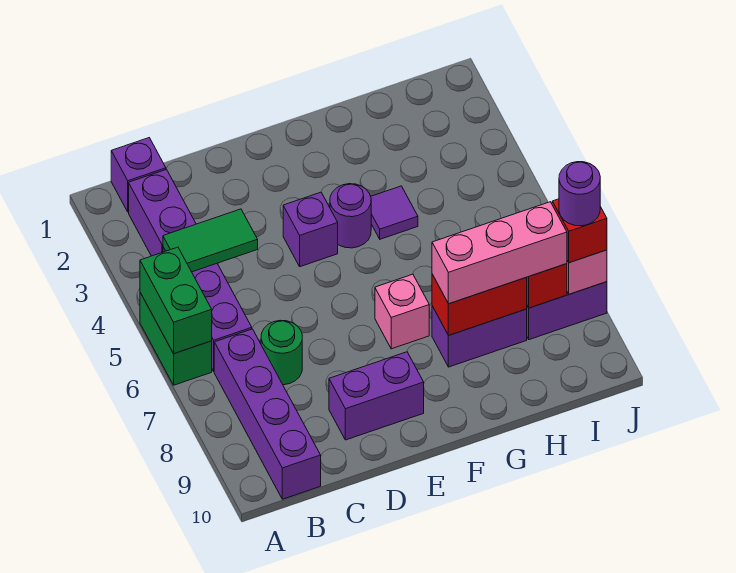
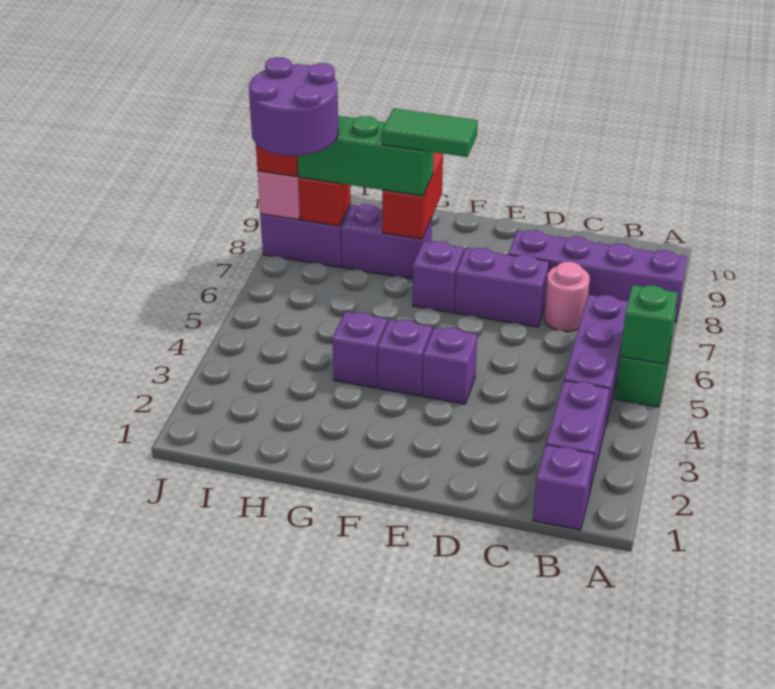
green 1x2 brick [140,247,212,354] -> green 1x1 brick [620,285,678,364]
green 1x2 tile [163,209,258,272] -> green 1x2 tile moved to [382,108,478,157]
purple 1x4 brick [214,329,321,499] -> purple 1x4 brick turned to [509,230,687,323]
green 1x1 round brick [261,320,302,385] -> pink 1x1 round brick [544,262,590,332]
purple 1x2 brick [329,352,424,440] -> purple 1x2 brick moved to [455,248,549,327]
purple 1x1 round brick [330,184,371,248] -> purple 1x1 brick [377,319,432,396]
pink 1x1 brick [375,274,429,349] -> purple 1x1 brick [413,241,464,313]
purple 1x1 tile [371,186,418,239] -> purple 1x1 brick [332,312,387,388]
red 1x2 brick [432,274,527,336] -> red 1x2 brick turned to [382,152,443,239]
pink 1x3 brick [432,202,567,304] -> green 1x3 brick [298,116,433,196]
purple 1x1 round brick [559,162,600,226] -> purple 2x2 round brick [249,57,339,156]

